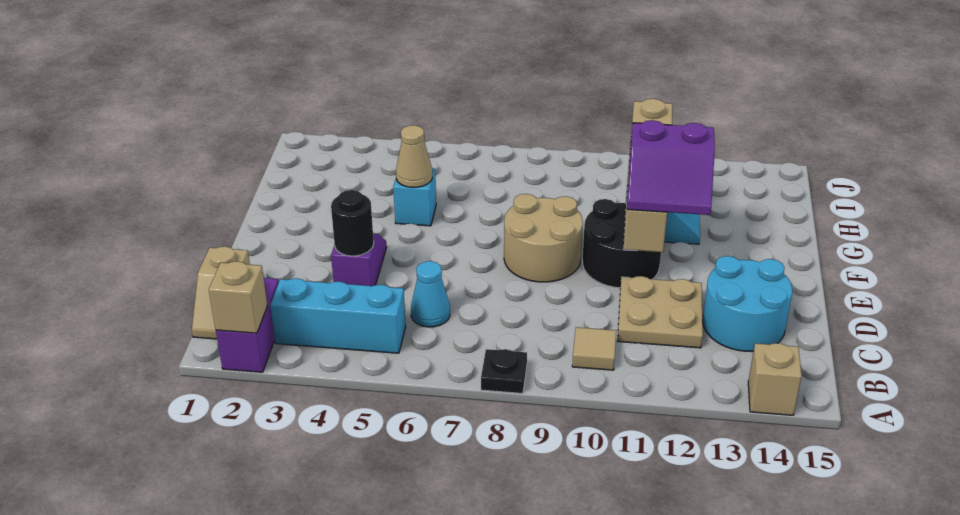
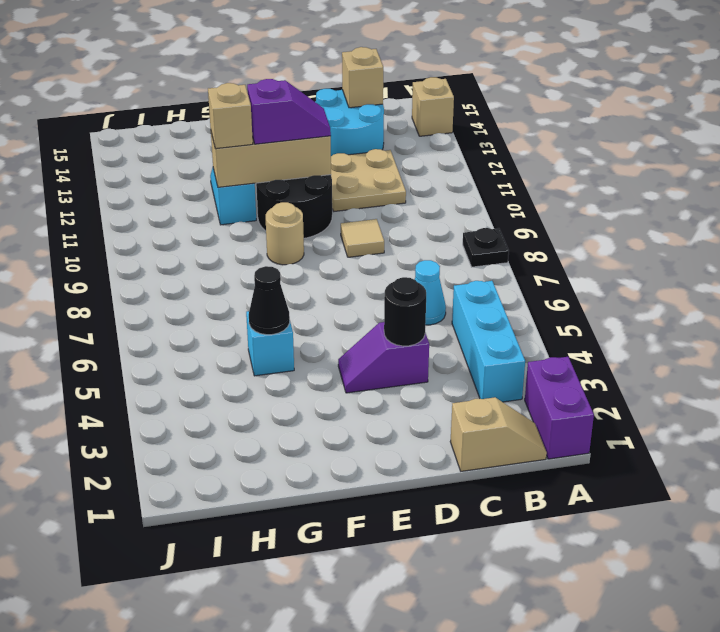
purple 1x2 brick [216,278,279,372] -> purple 1x2 brick turned to [525,357,594,459]
tan 1x1 brick [209,261,267,333] -> tan 1x1 brick moved to [342,47,383,108]
tan 1x1 tile [572,327,616,370] -> tan 1x1 tile moved to [341,219,384,257]
tan 2x2 round brick [504,194,583,282] -> tan 1x1 round brick [266,202,304,265]
purple 2x2 slope [627,120,715,215] -> purple 1x2 slope [247,79,331,144]
tan 1x1 cone [396,125,432,187] -> black 1x1 cone [249,266,290,335]

